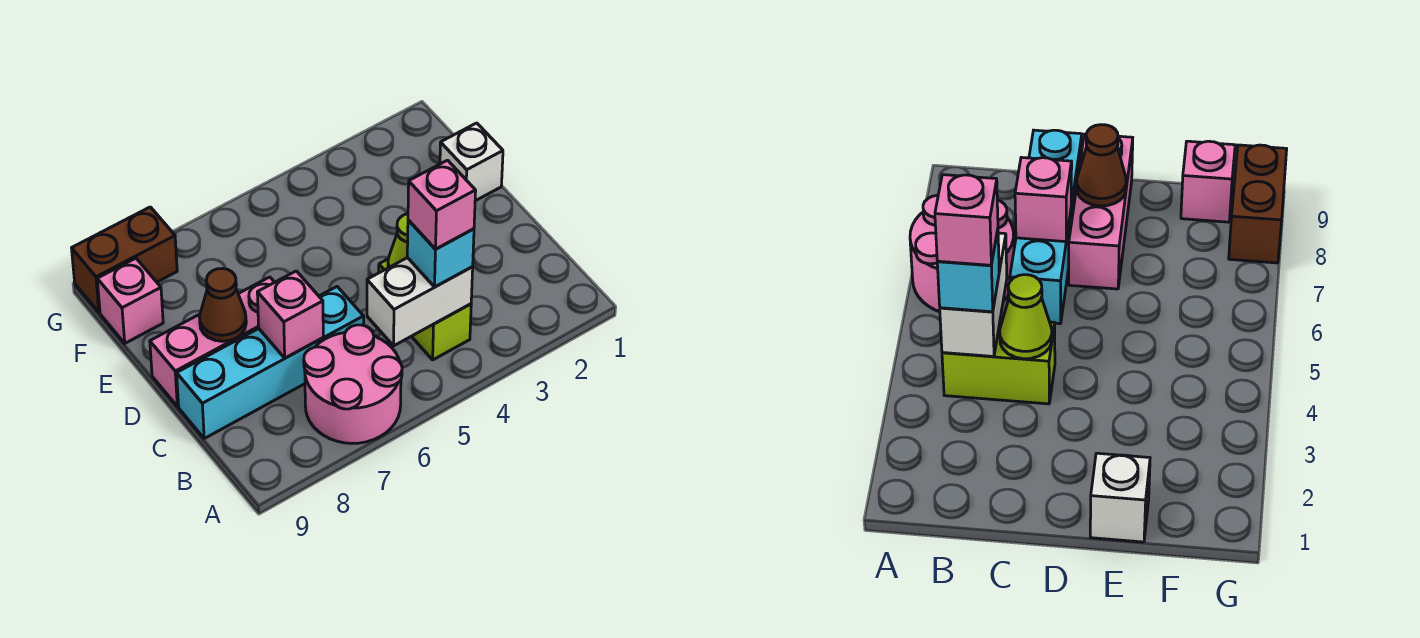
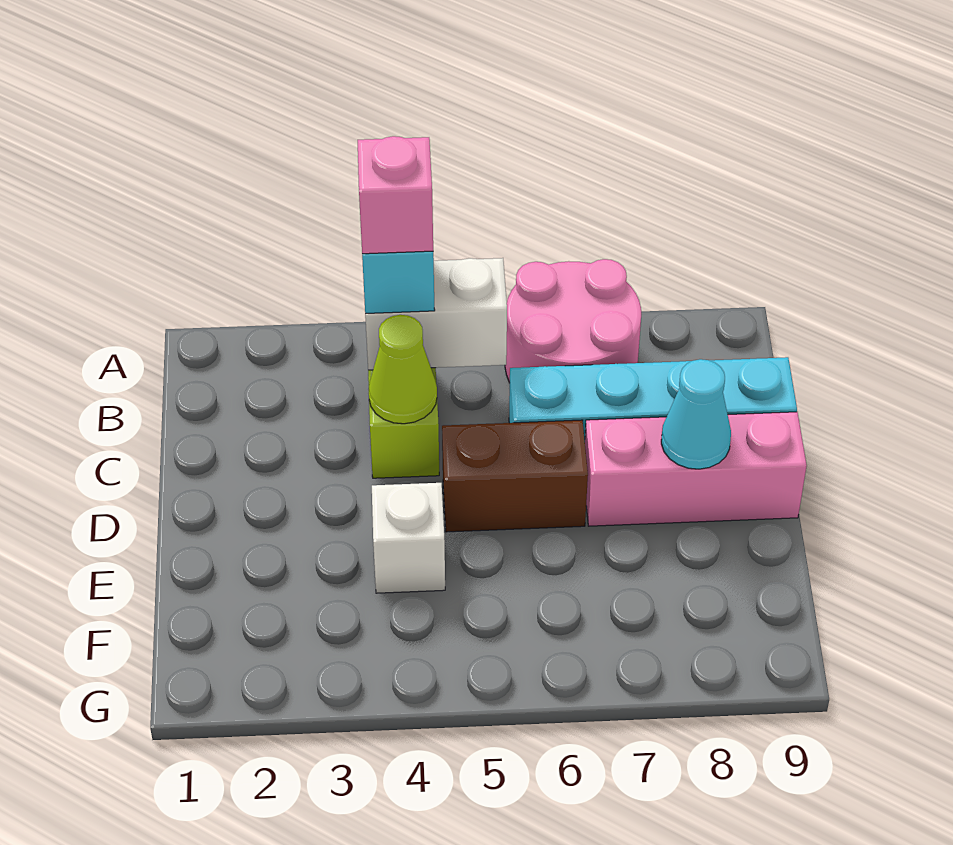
pink 1x1 brick [257,271,323,358] -> none
brown 1x1 cone [200,269,246,341] -> cyan 1x1 cone [661,359,731,469]
white 1x1 brick [440,123,503,201] -> white 1x1 brick moved to [372,483,445,593]
pink 1x1 brick [97,258,163,343] -> none
brown 1x2 brick [72,207,177,312] -> brown 1x2 brick moved to [442,420,588,532]

